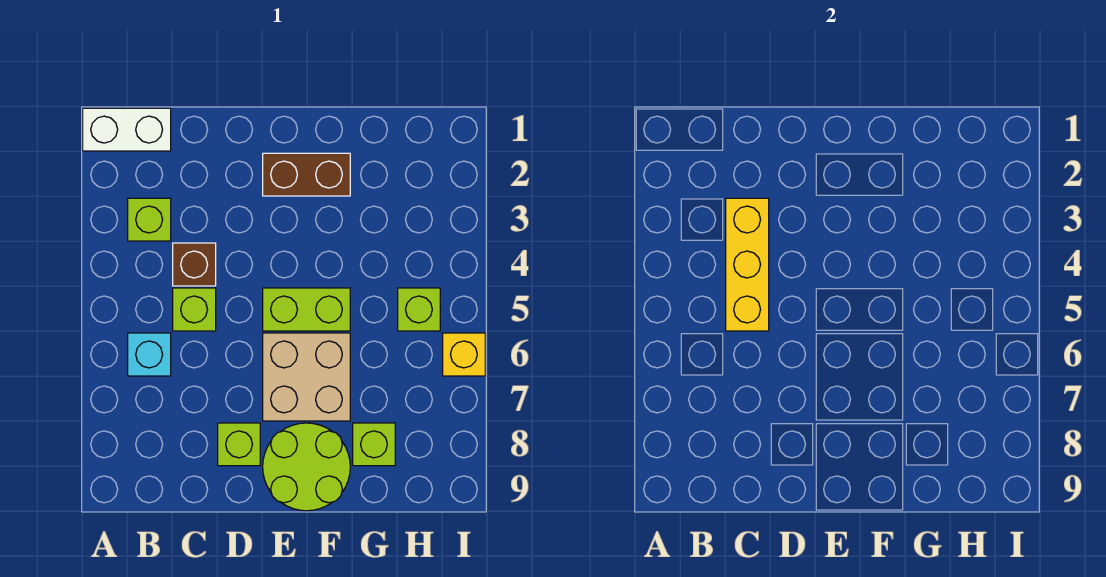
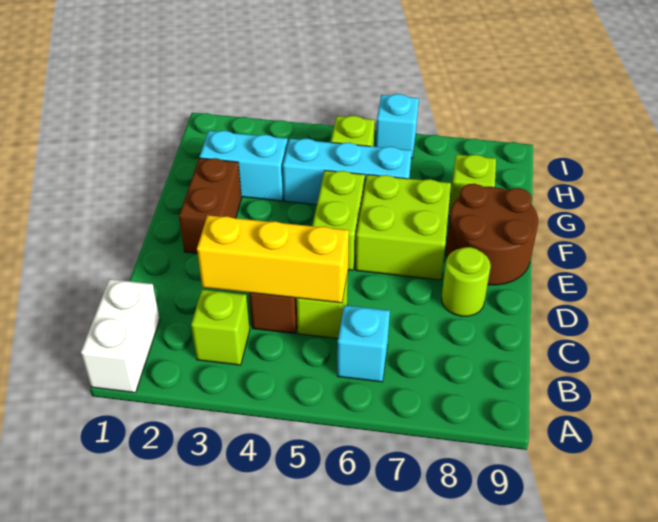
lime 1x1 brick [218,423,260,466] -> lime 1x1 round brick [442,247,491,316]
tan 2x2 brick [263,333,350,421] -> lime 2x2 brick [355,175,451,280]
lime 2x2 round brick [263,423,350,511] -> brown 2x2 round brick [446,184,538,285]
none -> cyan 1x2 brick [199,131,288,201]
none -> cyan 1x3 brick [283,138,412,205]
yellow 1x1 brick [443,333,485,376] -> cyan 1x1 brick [376,94,419,158]

